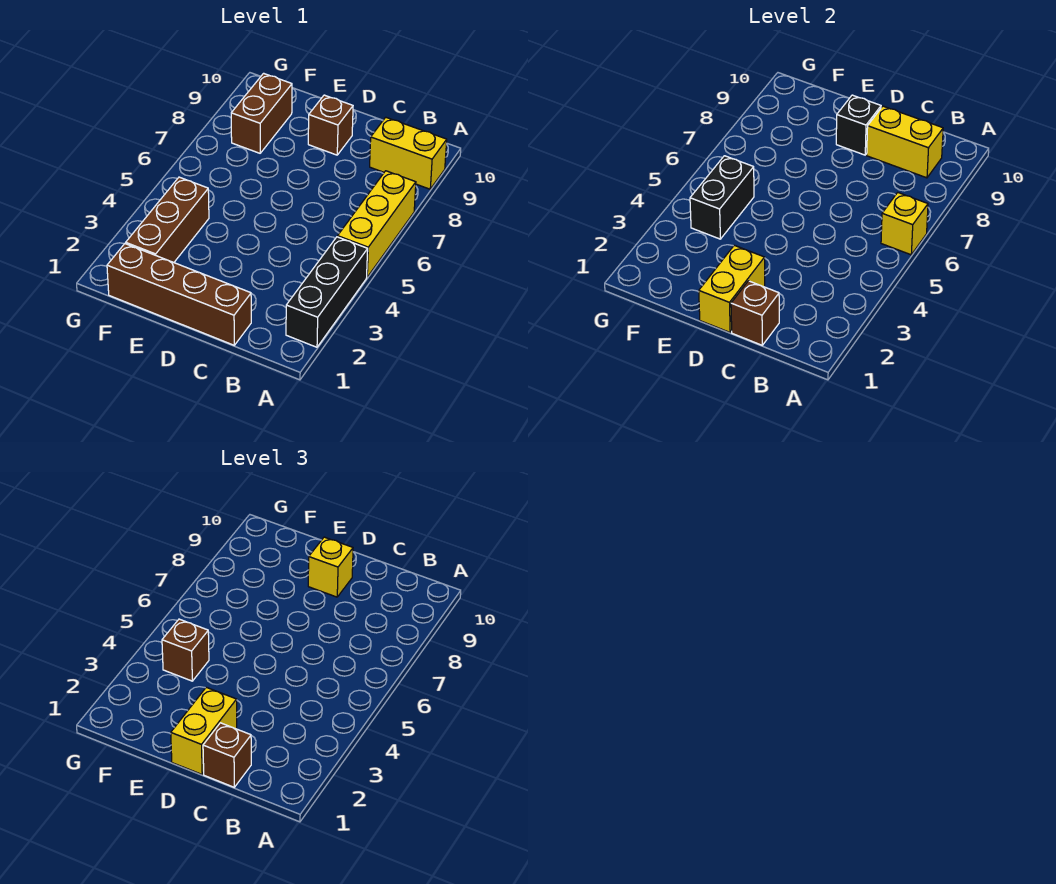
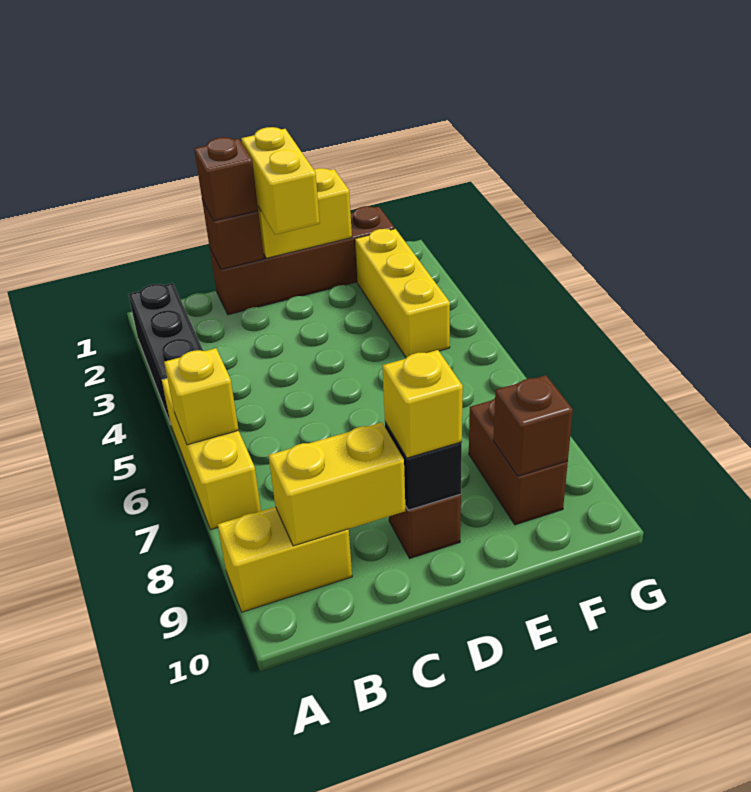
yellow 1x2 brick [699,245,765,332] -> yellow 1x2 brick turned to [258,168,352,258]
brown 1x3 brick [126,177,209,262] -> yellow 1x3 brick [355,229,450,358]
black 1x2 brick [690,156,754,239] -> none
brown 1x1 brick [162,619,209,681] -> brown 1x1 brick moved to [493,375,573,476]

